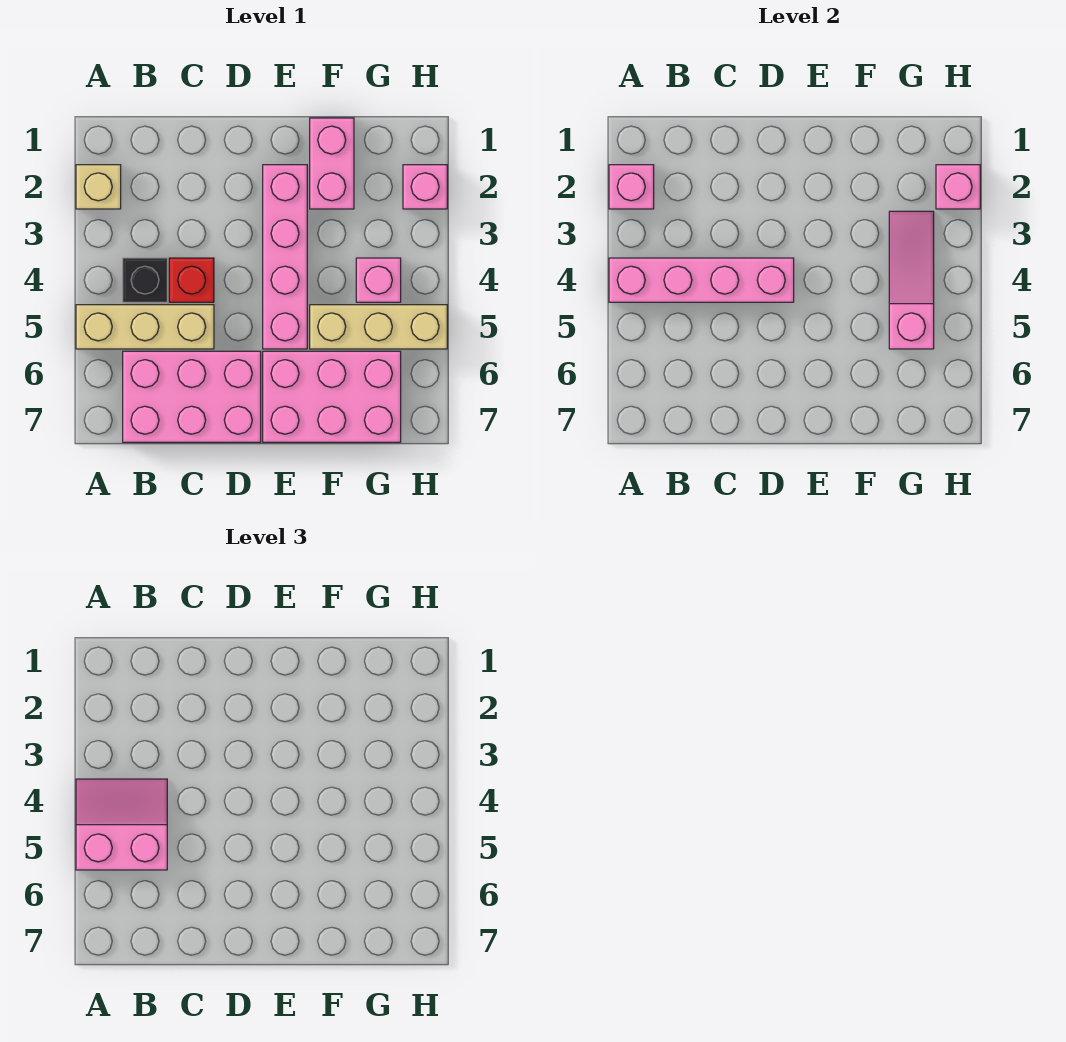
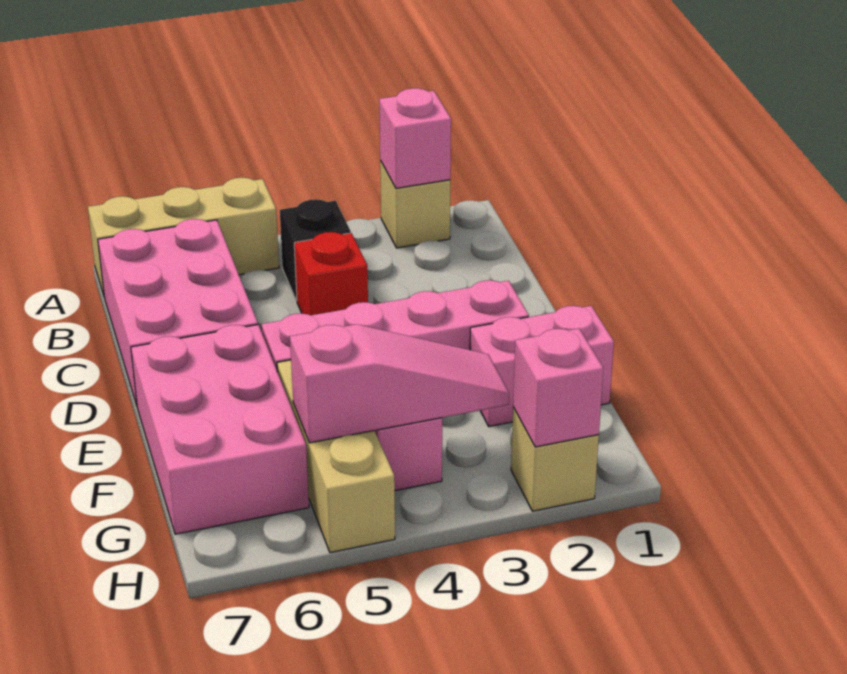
pink 1x4 brick [609,258,794,302] -> none
pink 2x2 slope [76,779,167,870] -> none
tan 1x3 brick [76,305,214,349] -> tan 1x3 brick turned to [88,178,279,295]
pink 1x1 brick [403,165,447,209] -> tan 1x1 brick [511,407,599,511]

